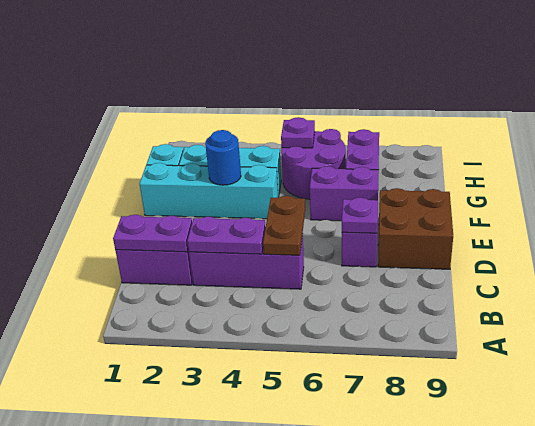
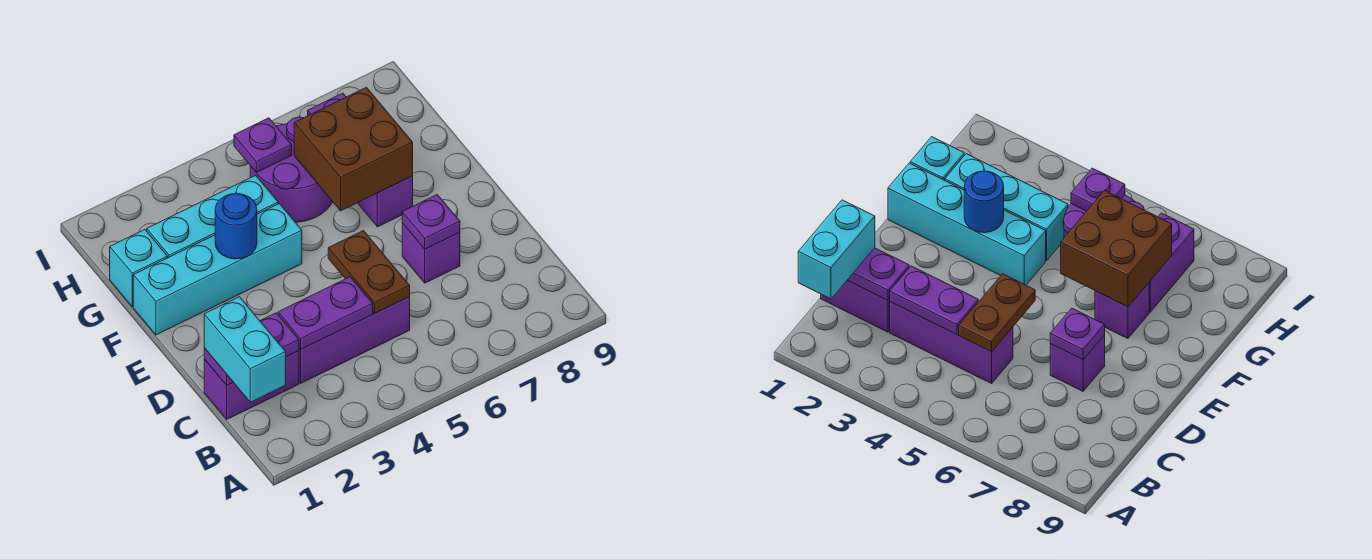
none -> cyan 1x2 brick [204,297,286,402]
brown 2x2 brick [378,188,453,269] -> brown 2x2 brick moved to [294,87,413,211]
purple 1x2 brick [310,166,379,221] -> purple 1x1 brick [358,176,413,227]

